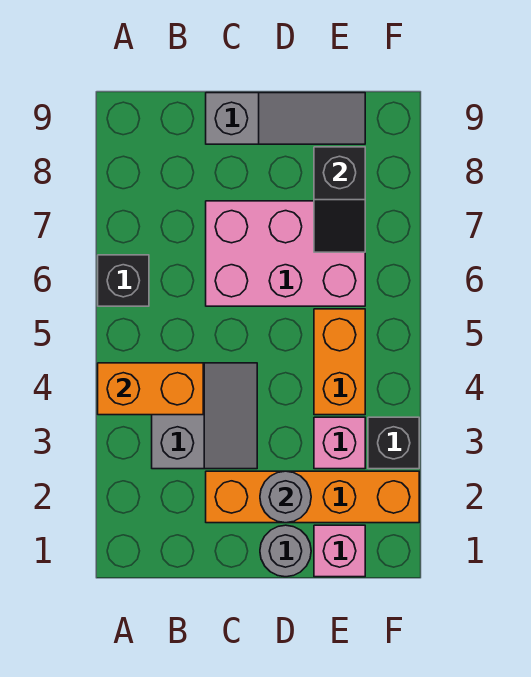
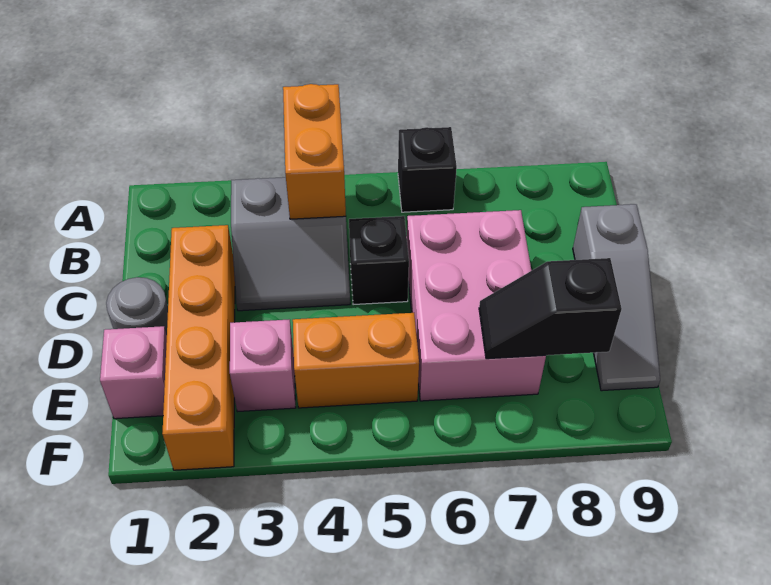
grey 1x1 round brick [260,471,311,523] -> none
black 1x1 brick [368,417,419,469] -> black 1x1 brick moved to [349,216,409,305]

